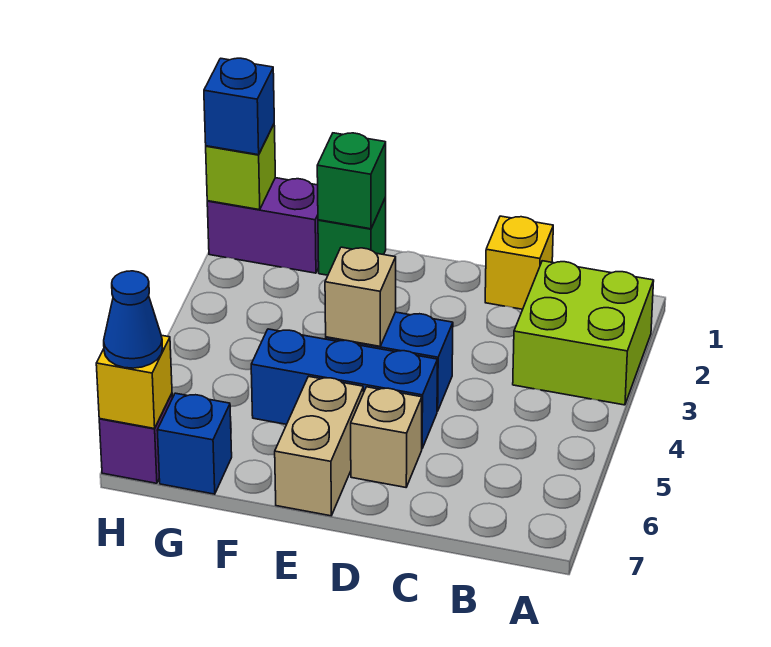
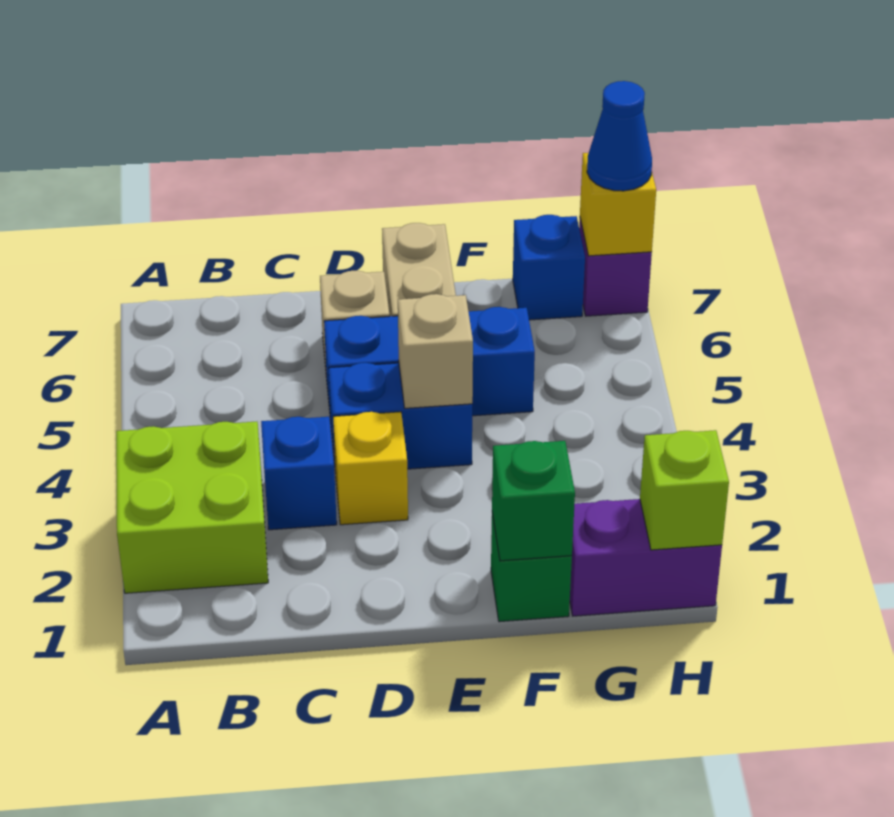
yellow 1x1 brick [485,216,553,309] -> yellow 1x1 brick moved to [333,412,408,525]
blue 1x1 brick [204,58,274,155] -> blue 1x1 brick moved to [261,417,337,530]

